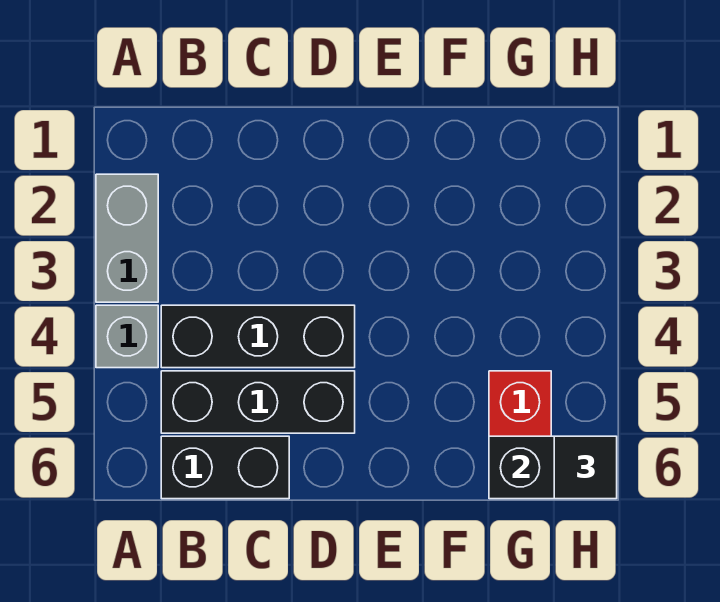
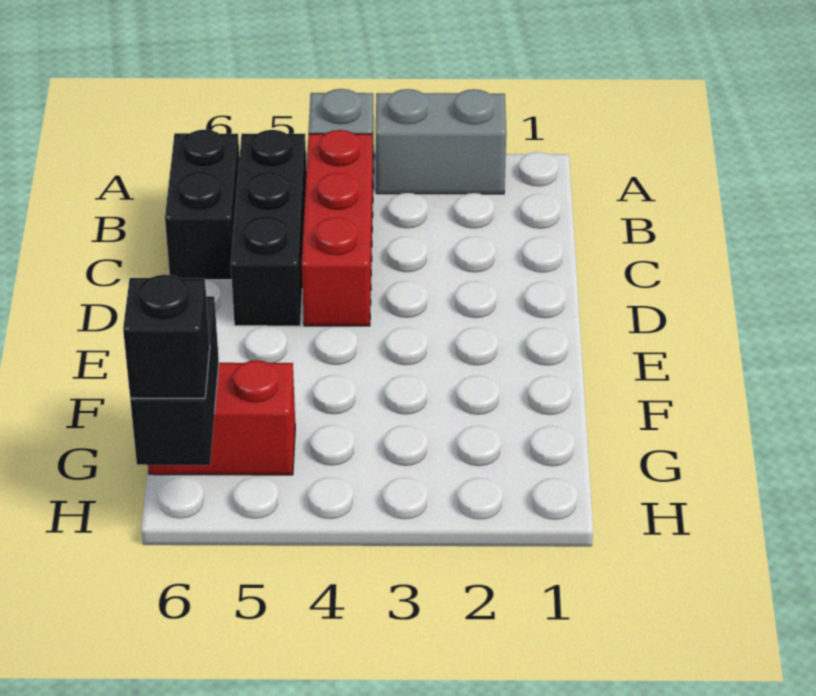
black 1x3 brick [161,305,355,368] -> red 1x3 brick [302,130,373,326]
black 1x1 tile [554,436,617,499] -> black 1x1 brick [123,275,210,398]

